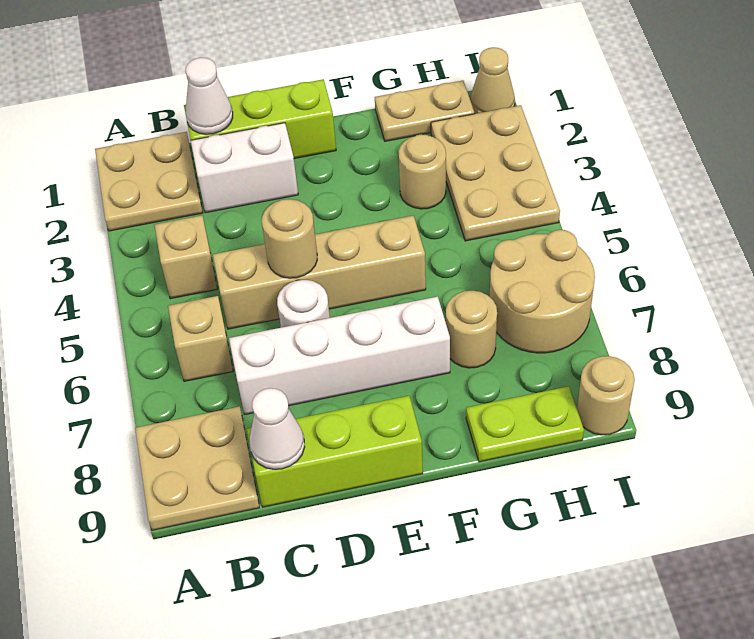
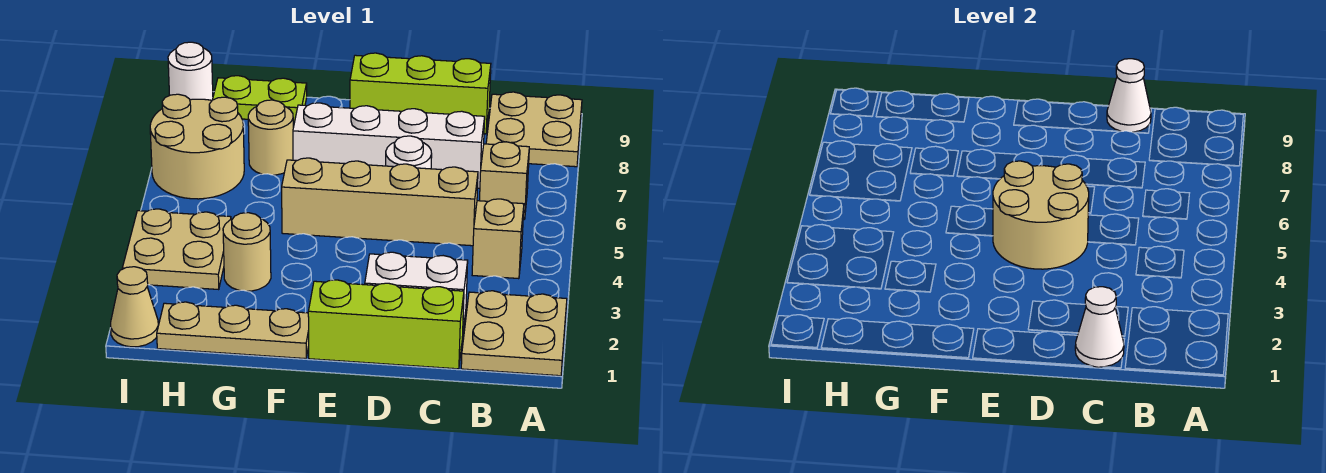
tan 1x1 round brick [262,199,317,278] -> tan 2x2 round brick [993,161,1089,269]
tan 1x2 plate [375,81,474,141] -> tan 1x3 plate [157,302,309,359]
tan 2x3 plate [431,105,560,241] -> tan 2x2 plate [122,209,231,290]
tan 1x1 round brick [577,356,635,435] -> white 1x1 round brick [168,42,213,100]

